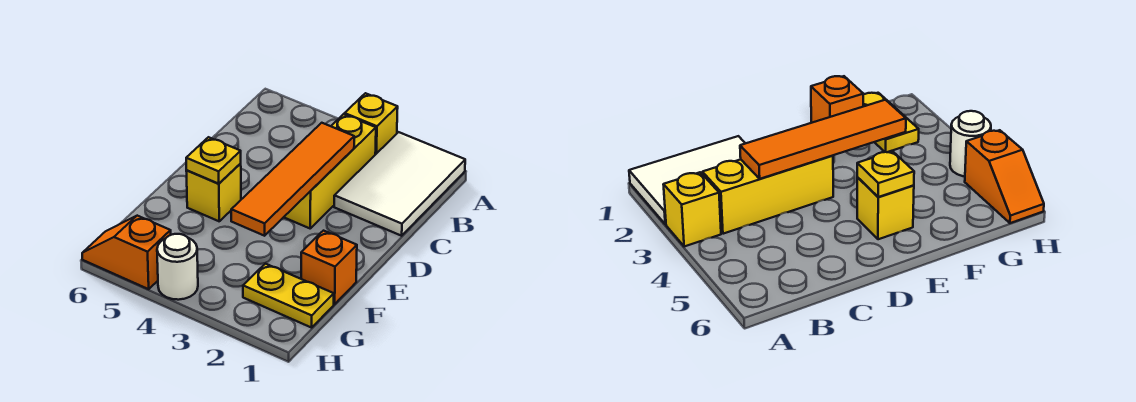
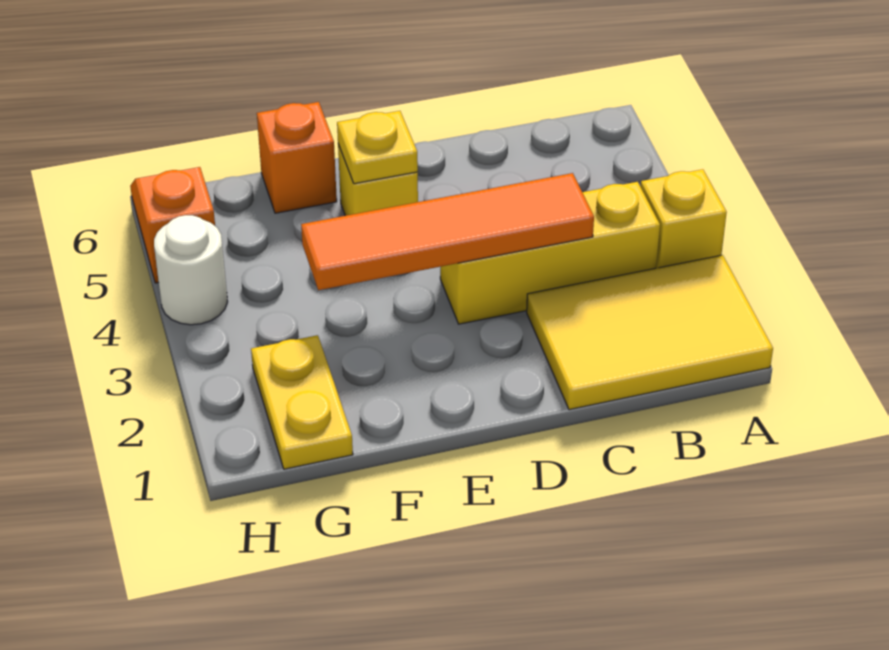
white 2x3 tile [334,132,465,236] -> yellow 2x3 tile [527,255,773,410]
orange 1x1 brick [301,231,357,304] -> orange 1x1 brick moved to [257,102,337,213]

